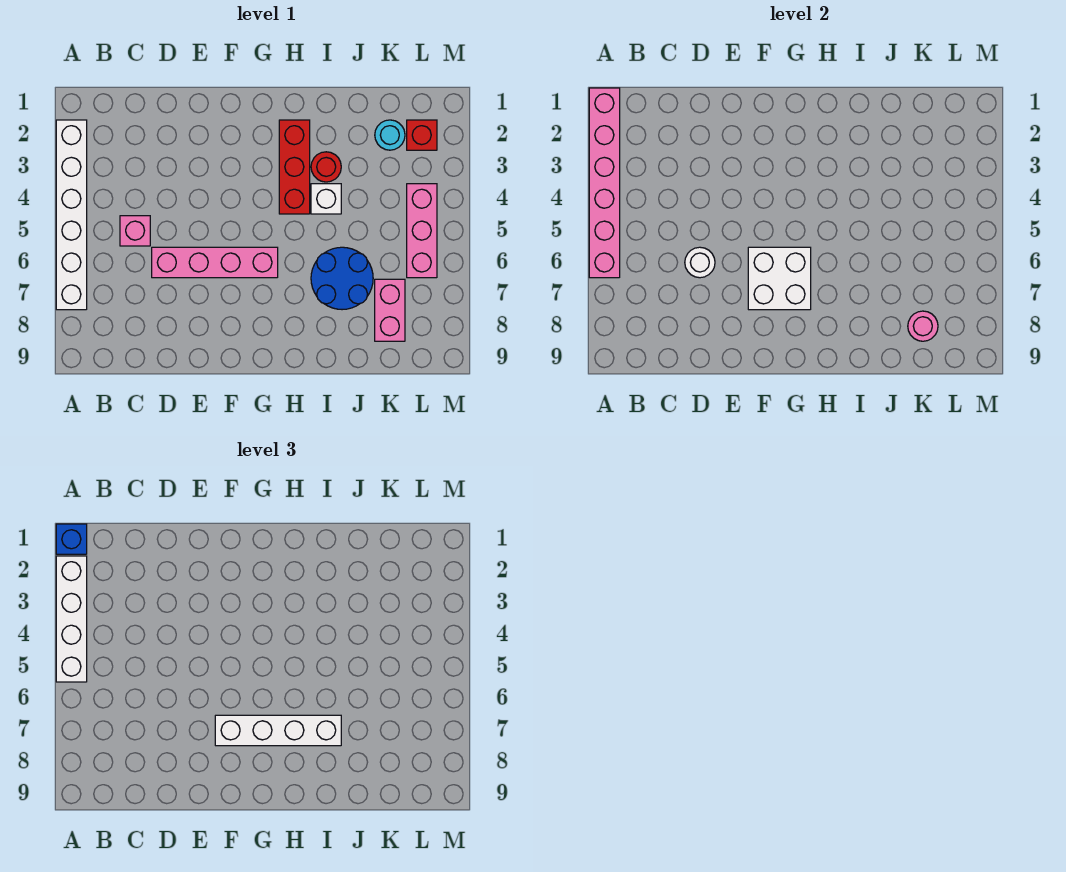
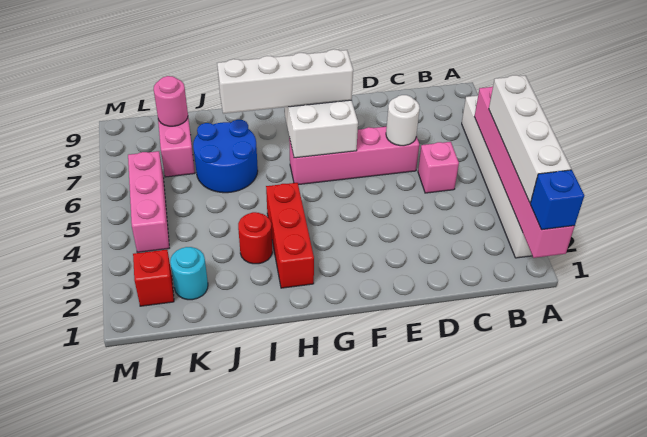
white 1x1 brick [311,184,341,214] -> none

